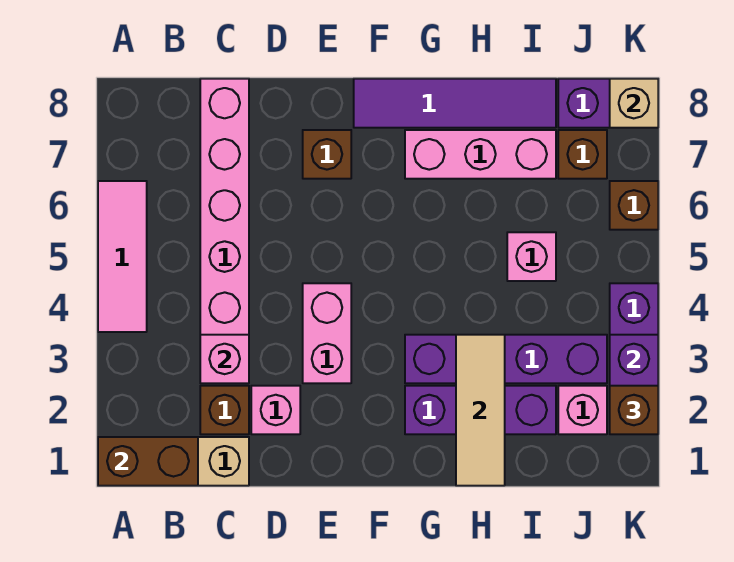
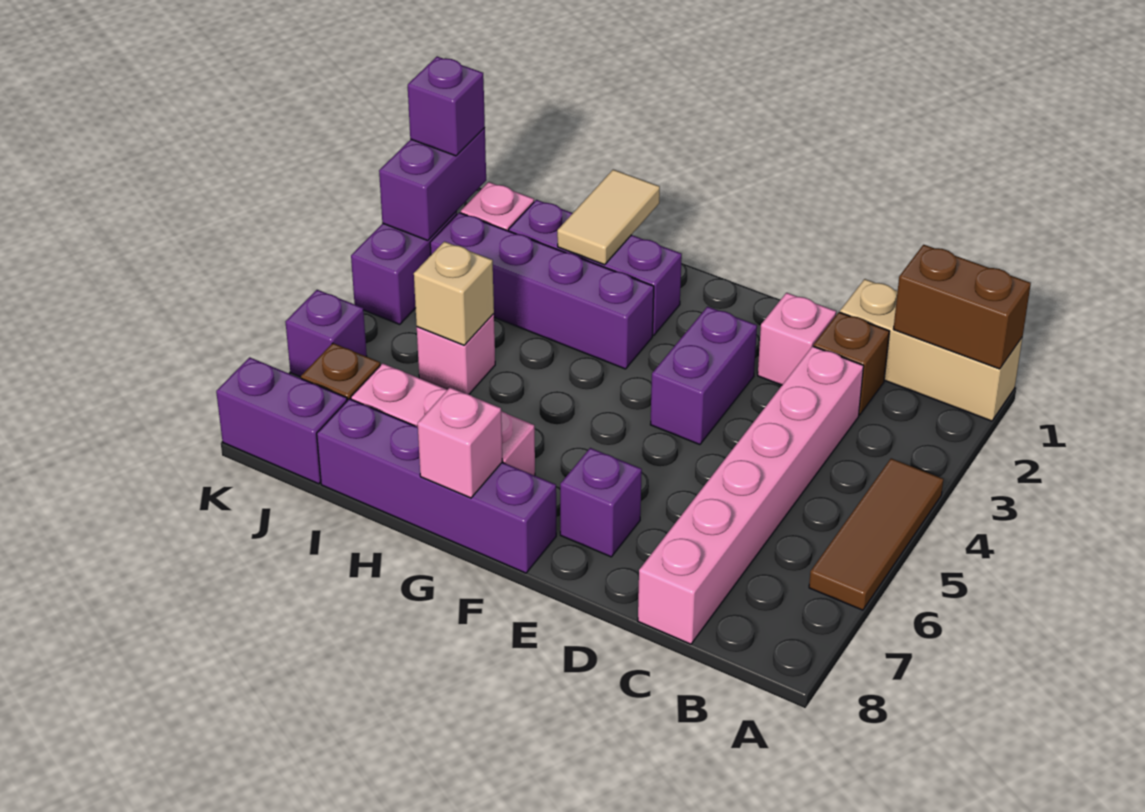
pink 1x3 tile [98,181,147,332] -> brown 1x3 tile [809,458,944,610]
pink 1x1 brick [200,335,249,383] -> pink 1x1 brick moved to [418,387,502,498]
pink 1x2 brick [303,283,351,383] -> purple 1x2 brick [650,306,757,445]
brown 1x1 brick [303,130,351,179] -> purple 1x1 brick [560,448,642,557]
purple 1x4 tile [354,79,556,128] -> purple 1x4 brick [317,399,556,573]
tan 1x3 tile [456,335,505,486] -> tan 1x2 tile [557,170,660,265]
brown 1x1 brick [610,386,658,434] -> purple 1x1 brick [408,56,485,156]
brown 1x1 brick [610,181,658,230] -> purple 1x1 brick [285,290,367,377]
tan 1x1 brick [610,79,658,128] -> tan 1x1 brick moved to [414,242,494,345]

